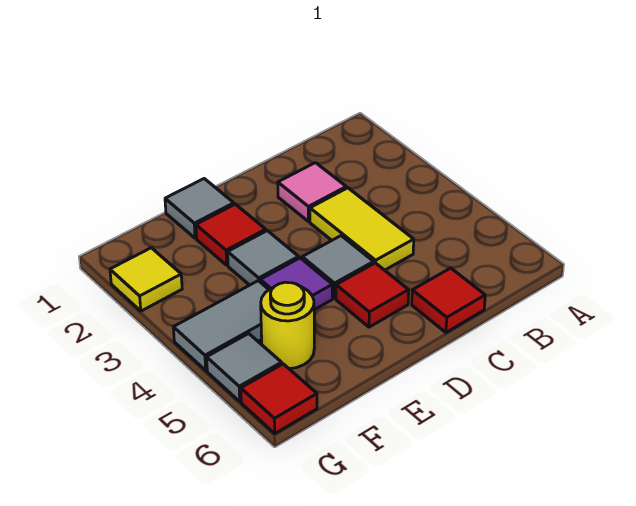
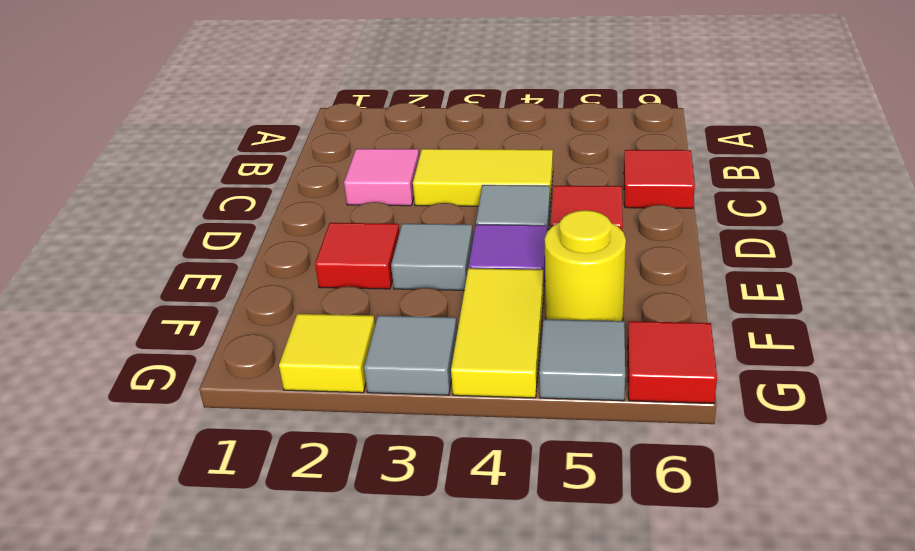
grey 1x1 tile [165,179,234,238] -> grey 1x1 tile moved to [364,316,457,395]
grey 1x2 tile [173,281,269,370] -> yellow 1x2 tile [451,268,544,398]

